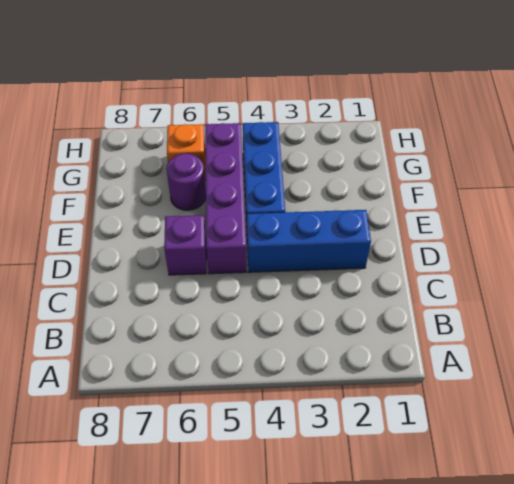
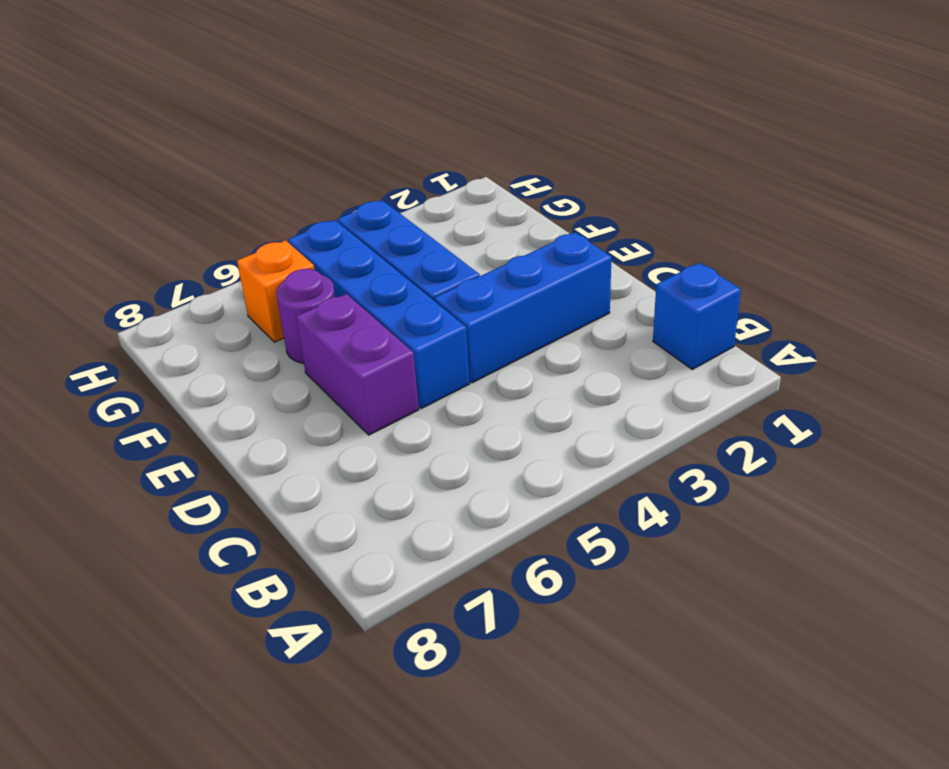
none -> blue 1x1 brick [653,263,741,369]
purple 1x4 brick [205,123,247,274] -> blue 1x4 brick [288,220,469,408]
purple 1x1 brick [164,215,207,275] -> purple 1x2 brick [296,294,419,435]

